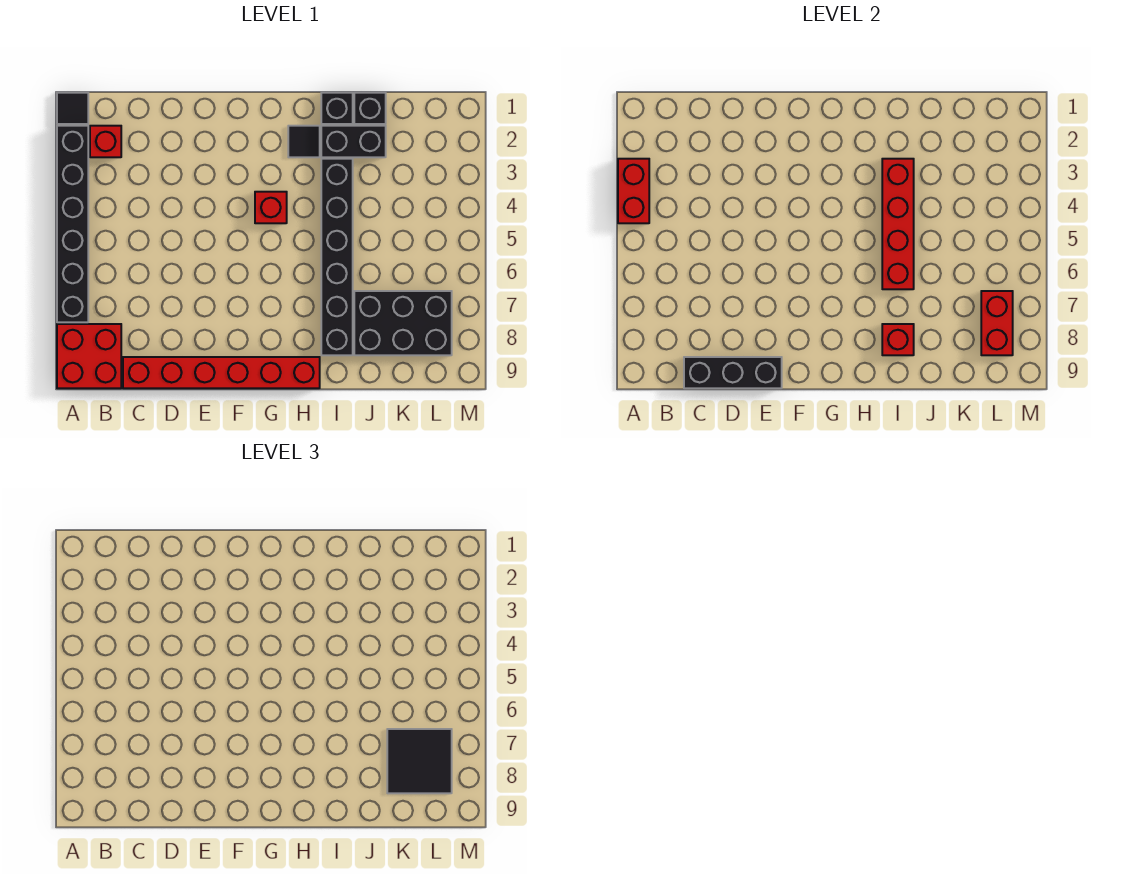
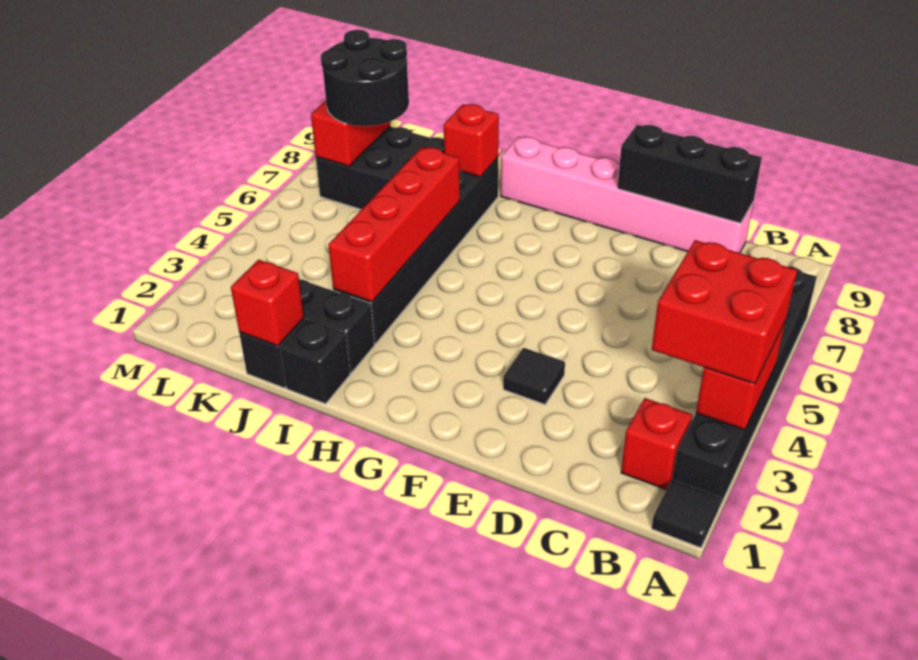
red 2x2 brick [57,324,121,388] -> red 2x2 brick moved to [652,240,797,384]
red 1x6 brick [123,357,320,388] -> pink 1x6 brick [501,137,753,253]
red 1x1 brick [255,192,287,223] -> red 1x1 brick moved to [231,260,304,346]
black 1x1 tile [288,126,320,157] -> black 1x1 tile moved to [503,348,565,404]
black 2x2 tile [387,729,452,793] -> black 2x2 round brick [321,30,409,126]

